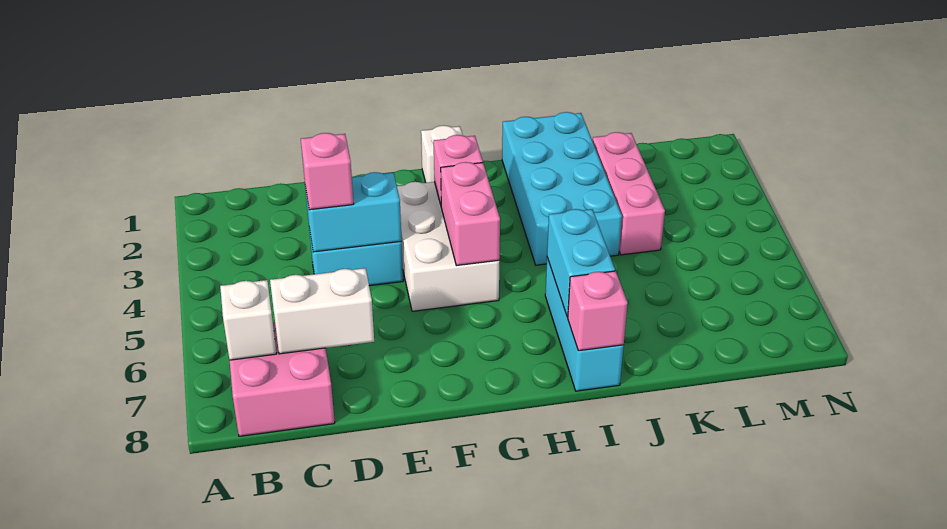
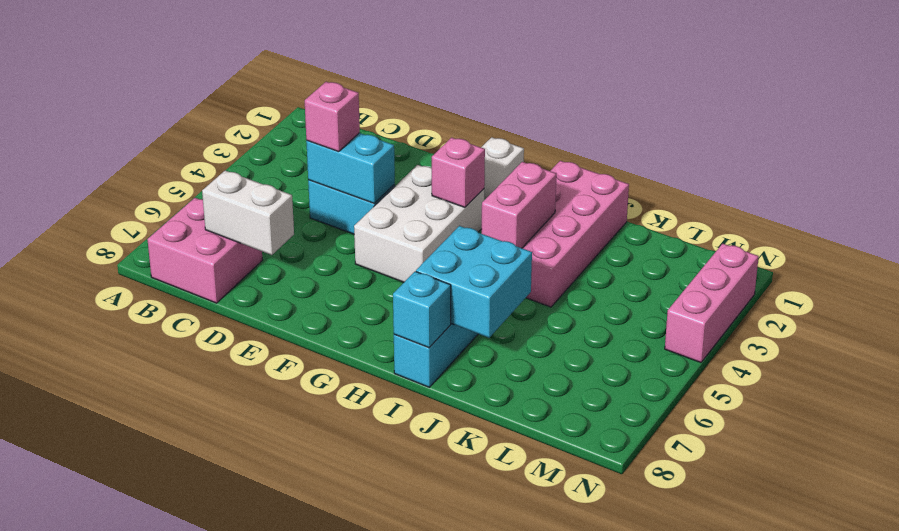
white 1x1 brick [220,280,277,360] -> none
pink 1x2 brick [441,162,500,266] -> pink 1x2 brick moved to [482,162,556,248]
cyan 2x4 brick [502,112,622,265] -> pink 2x4 brick [522,161,629,307]
cyan 1x2 brick [547,209,615,317] -> cyan 2x2 brick [416,226,532,338]
pink 1x1 brick [568,271,628,351] -> cyan 1x1 brick [393,271,451,348]
pink 1x3 brick [593,132,665,255] -> pink 1x3 brick moved to [665,244,759,363]

